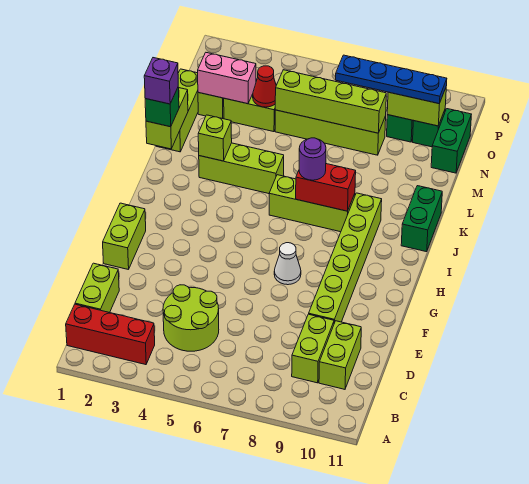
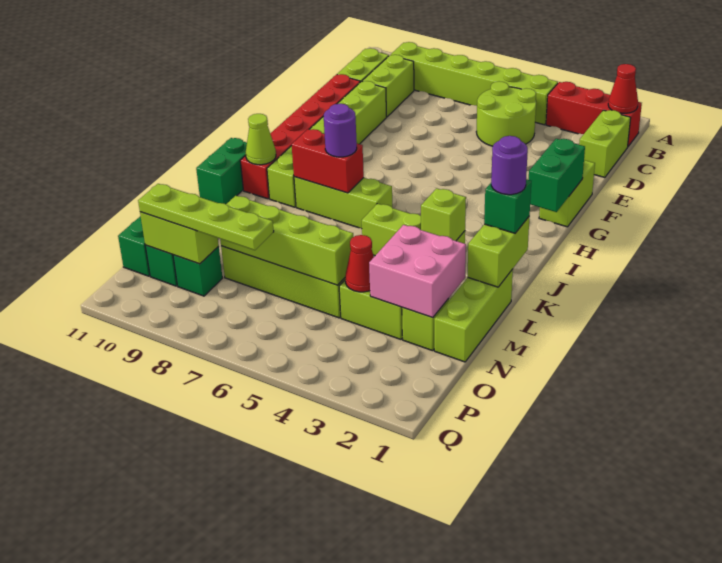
none -> red 1x1 cone [608,64,638,113]
none -> lime 1x6 brick [391,42,558,125]
none -> red 1x6 brick [240,74,360,199]
none -> green 1x2 brick [529,139,585,212]
white 1x1 cone [274,243,301,285] -> none
none -> lime 1x1 cone [246,114,276,165]
purple 1x1 brick [144,58,178,104] -> purple 1x1 round brick [491,136,528,195]
pink 1x2 brick [198,53,256,104] -> pink 2x2 brick [369,225,466,317]
blue 1x4 plate [336,55,447,104] -> lime 1x4 plate [138,184,274,250]

